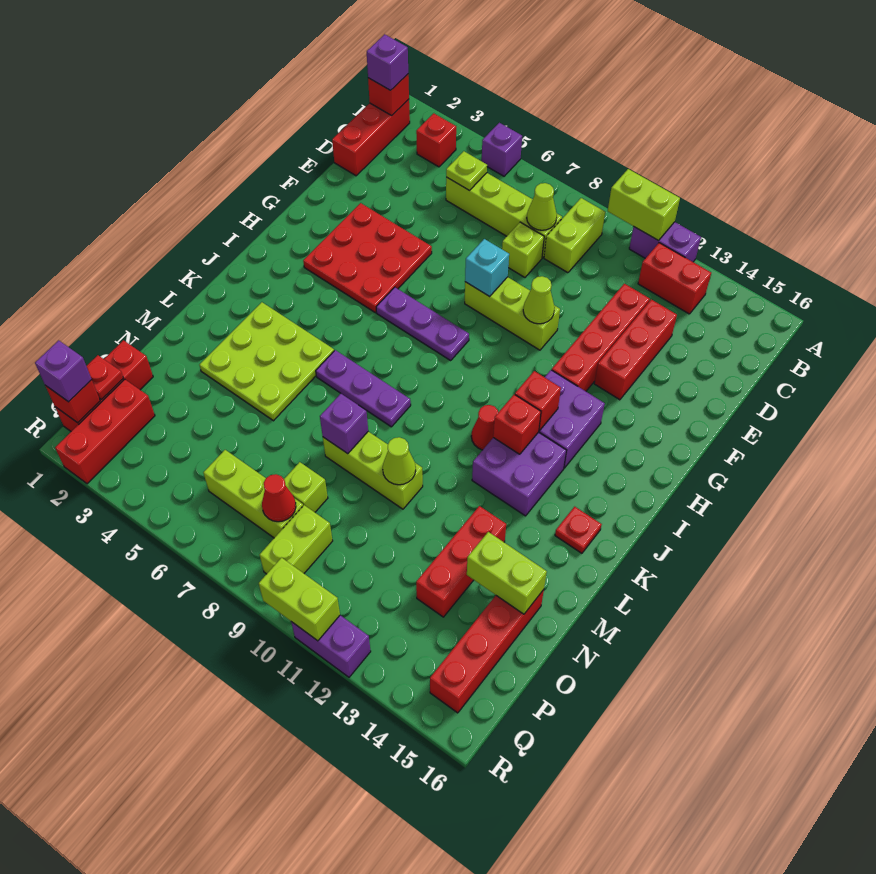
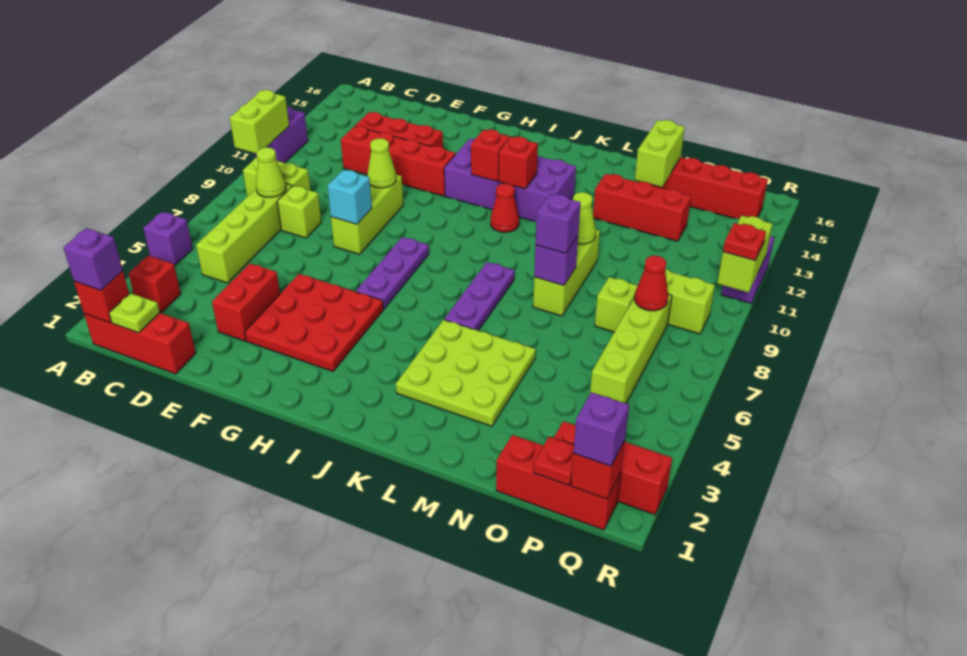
red 1x2 brick [638,243,711,314] -> red 1x2 brick moved to [212,263,280,341]
lime 1x1 plate [446,151,487,191] -> lime 1x1 plate moved to [109,293,160,333]
red 1x1 plate [555,507,602,553] -> red 1x1 plate moved to [723,223,766,260]
none -> purple 1x1 brick [536,194,581,253]
lime 1x3 brick [203,450,303,538] -> lime 1x4 brick [590,294,672,403]

